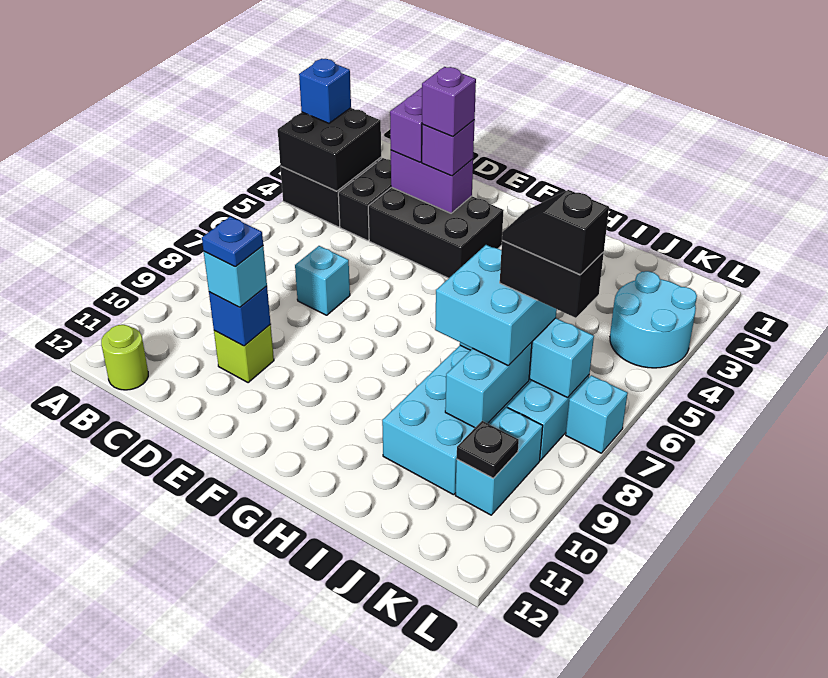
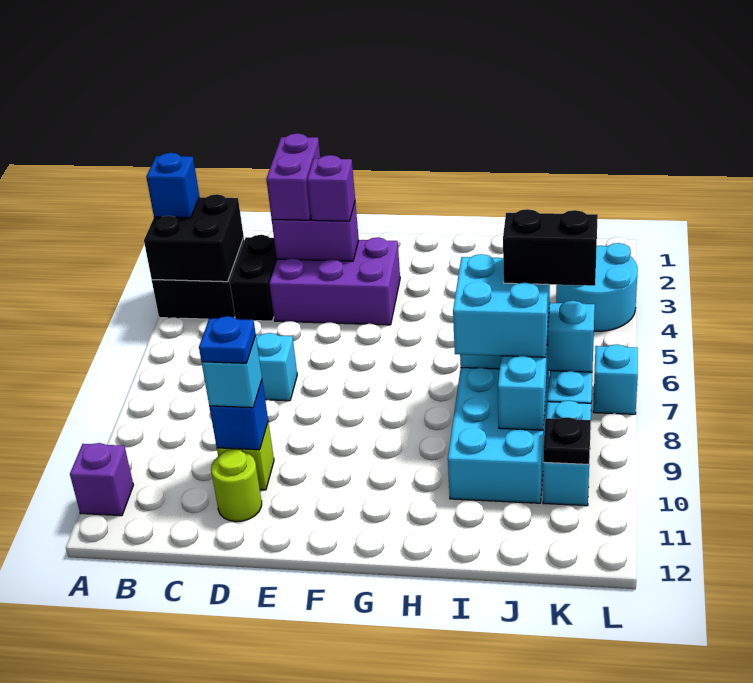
lime 1x1 round brick [101,325,148,390] -> lime 1x1 round brick moved to [211,449,262,522]
black 2x3 brick [368,187,504,278] -> purple 2x3 brick [269,237,400,325]
purple 1x1 brick [422,67,476,136] -> purple 1x1 brick moved to [70,443,133,516]
black 1x2 slope [502,190,609,274] -> none

